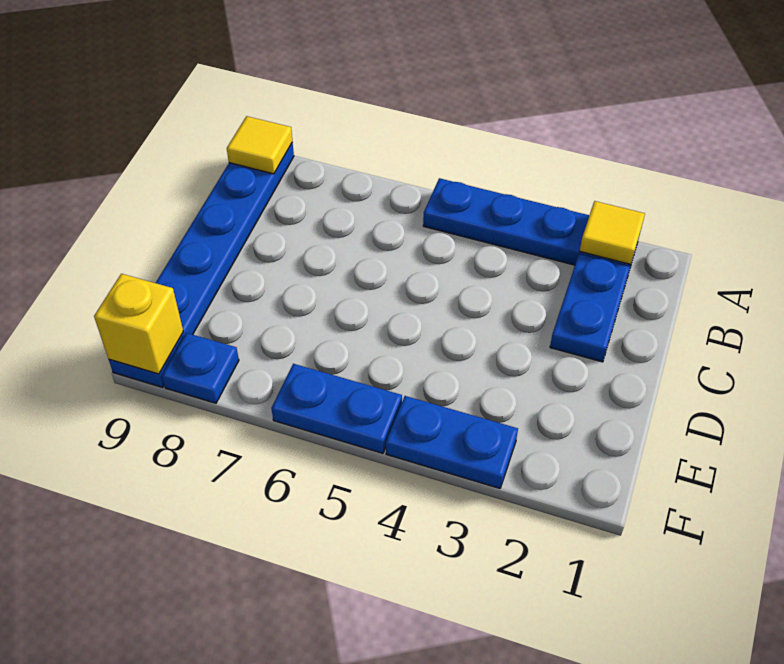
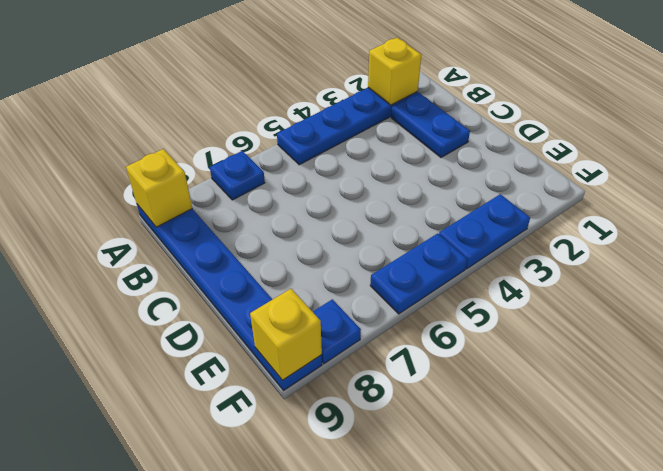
yellow 1x1 tile [580,201,645,264] -> yellow 1x1 brick [368,37,421,105]
none -> blue 1x1 plate [210,151,265,200]
yellow 1x1 tile [227,116,292,174] -> yellow 1x1 brick [126,149,192,227]

